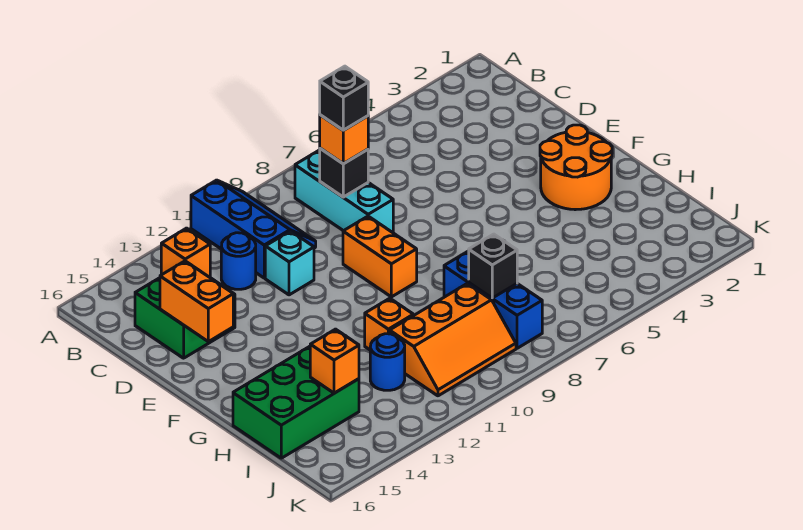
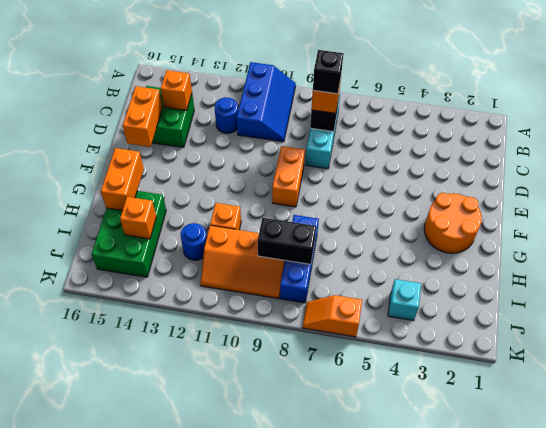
cyan 1x1 brick [265,231,314,295] -> cyan 1x1 brick moved to [388,279,421,321]
none -> orange 1x2 brick [101,148,144,211]
green 2x3 brick [233,346,359,458] -> green 2x3 brick turned to [92,191,166,277]
black 1x1 brick [469,234,517,298] -> black 1x2 brick [257,218,316,264]
none -> orange 1x2 slope [303,295,362,337]

